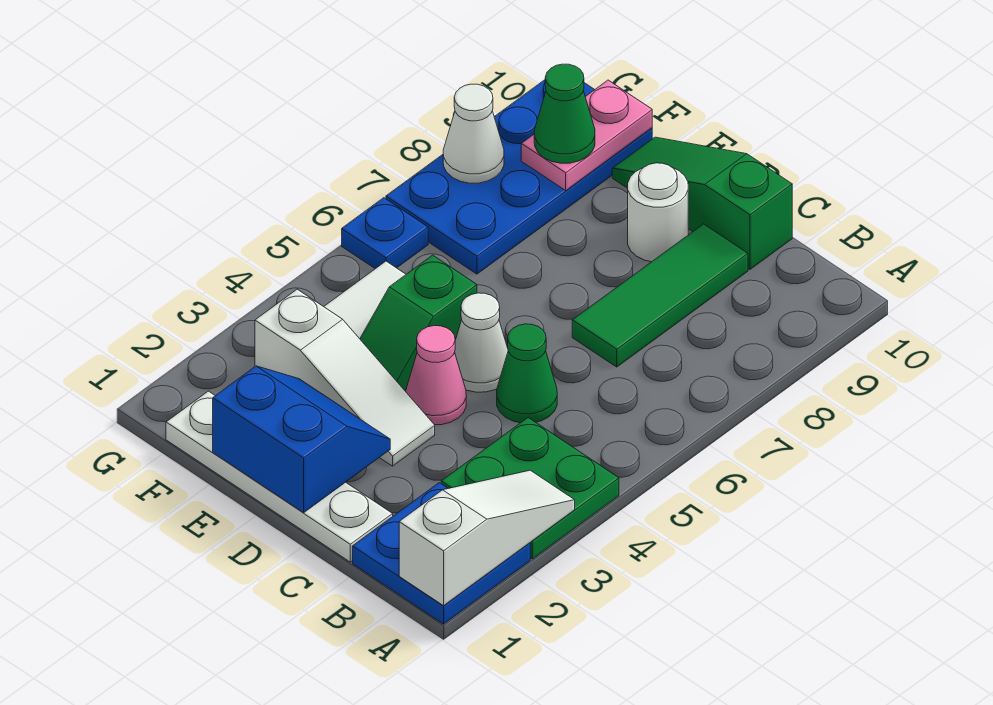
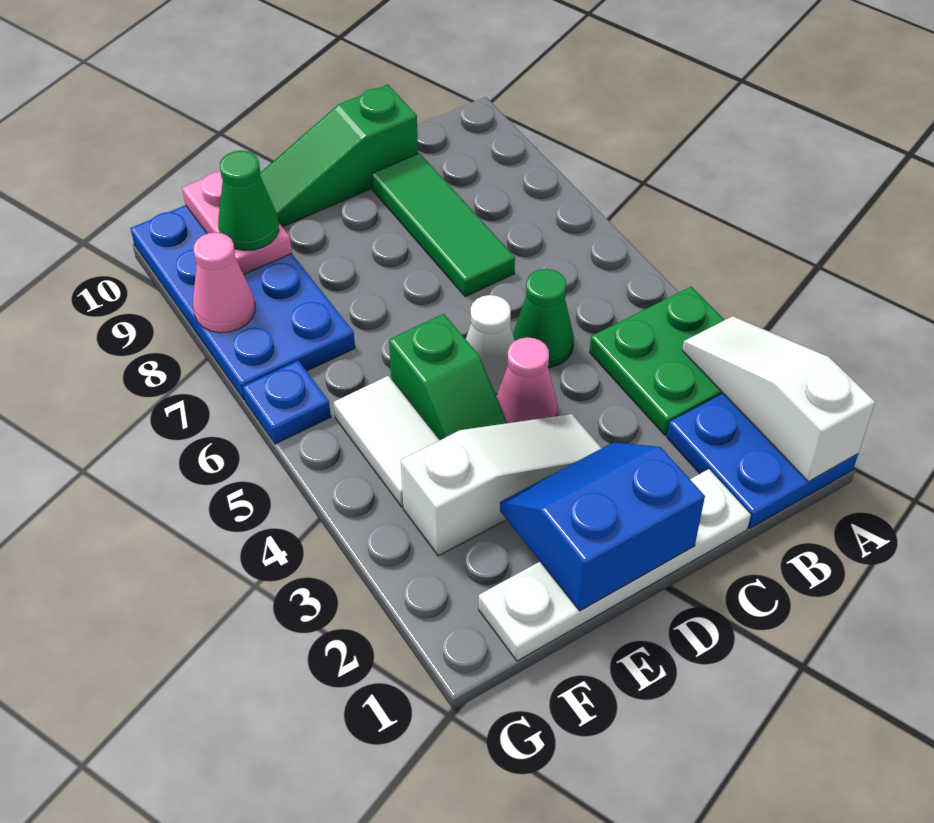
white 1x1 round brick [628,163,688,262] -> none
white 1x1 cone [443,84,504,183] -> pink 1x1 cone [193,232,255,333]

